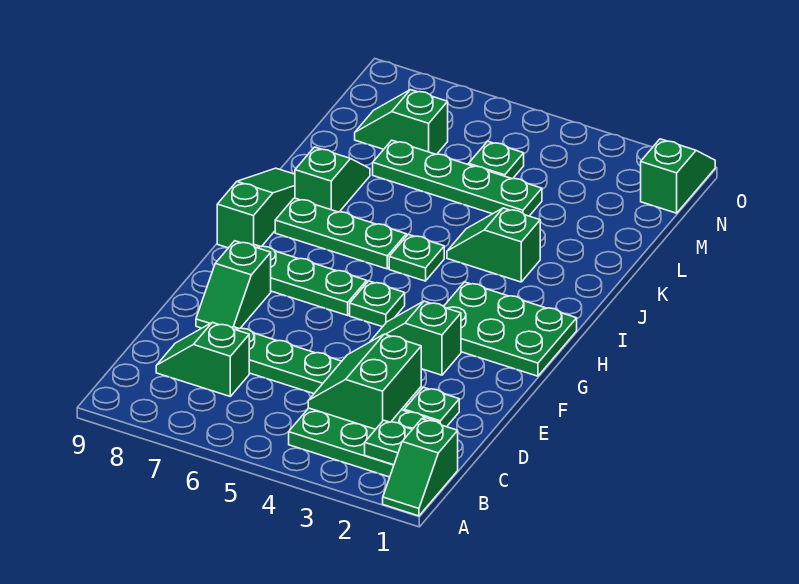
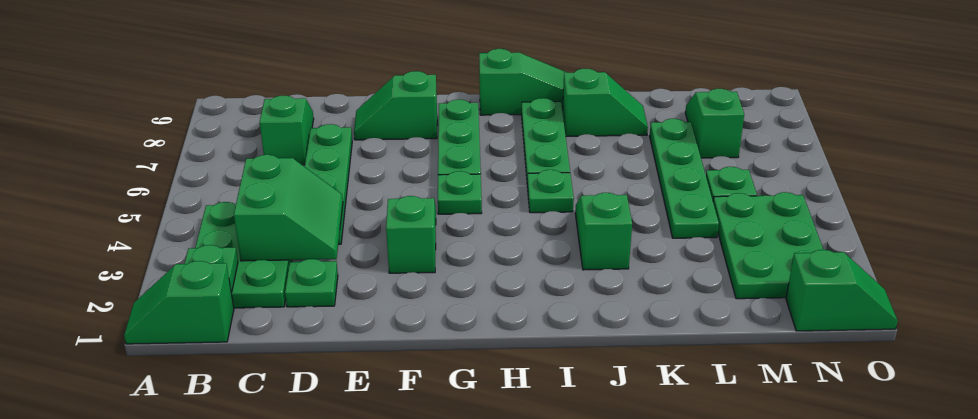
green 2x2 slope [308,334,421,429] -> green 2x2 slope turned to [234,155,343,261]
green 2x3 plate [444,282,577,376] -> green 2x3 plate moved to [713,192,823,299]

